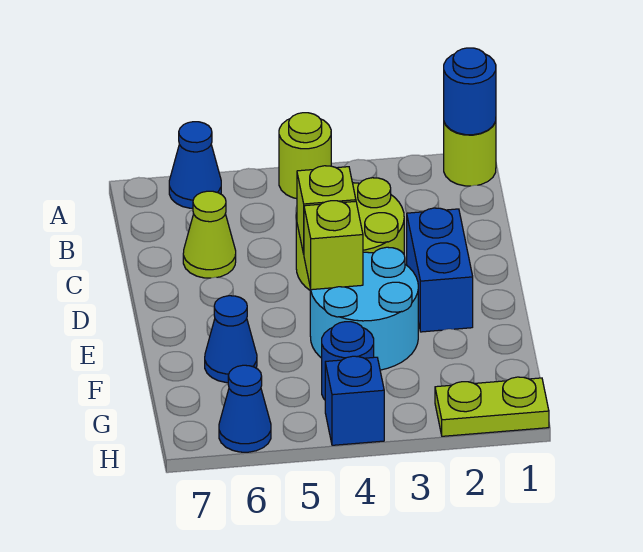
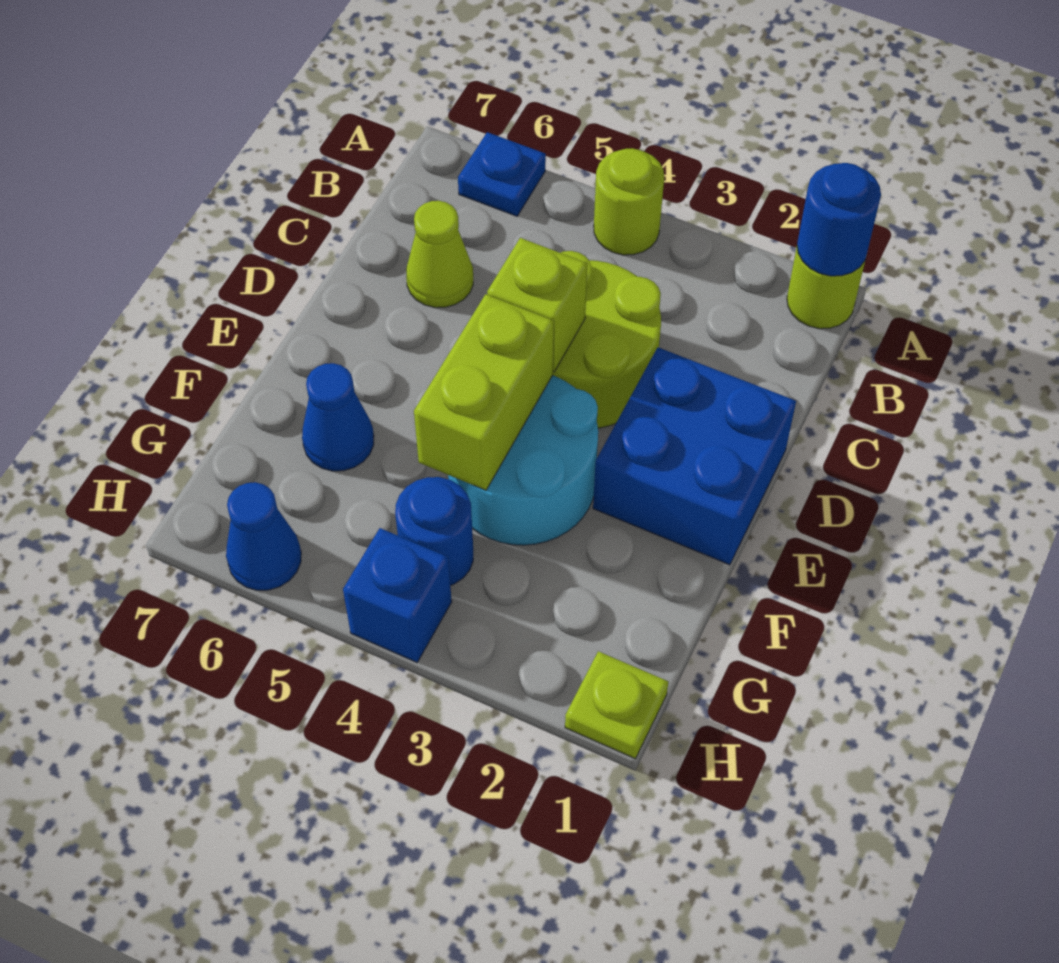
blue 1x1 cone [169,122,221,208] -> blue 1x1 plate [458,132,546,216]
blue 1x2 brick [407,208,473,332] -> blue 2x2 brick [593,347,796,565]
lime 1x1 brick [304,201,363,290] -> lime 1x2 brick [414,294,554,490]
lime 1x2 plate [435,377,549,436] -> lime 1x1 plate [565,651,668,759]

